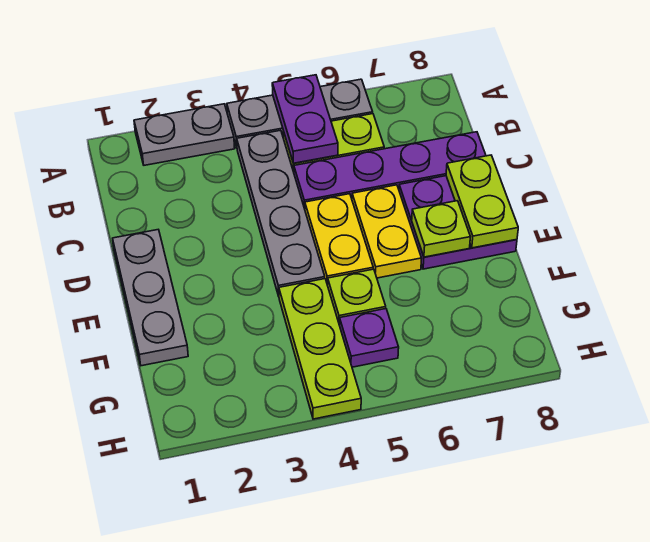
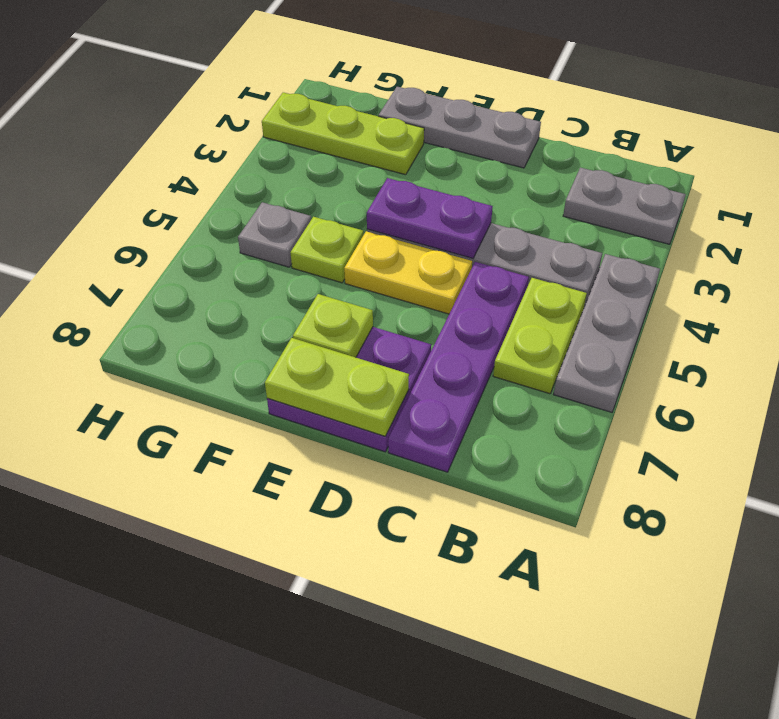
grey 1x2 plate [134,104,235,165] -> grey 1x2 plate turned to [563,168,686,244]
purple 1x2 plate [272,75,338,163] -> purple 1x2 plate moved to [367,178,493,258]
yellow 1x2 plate [352,185,422,278] -> none
lime 1x3 plate [279,279,361,419] -> lime 1x3 plate moved to [262,92,424,175]
purple 1x1 plate [340,309,399,367] -> grey 1x1 plate [238,202,311,267]

